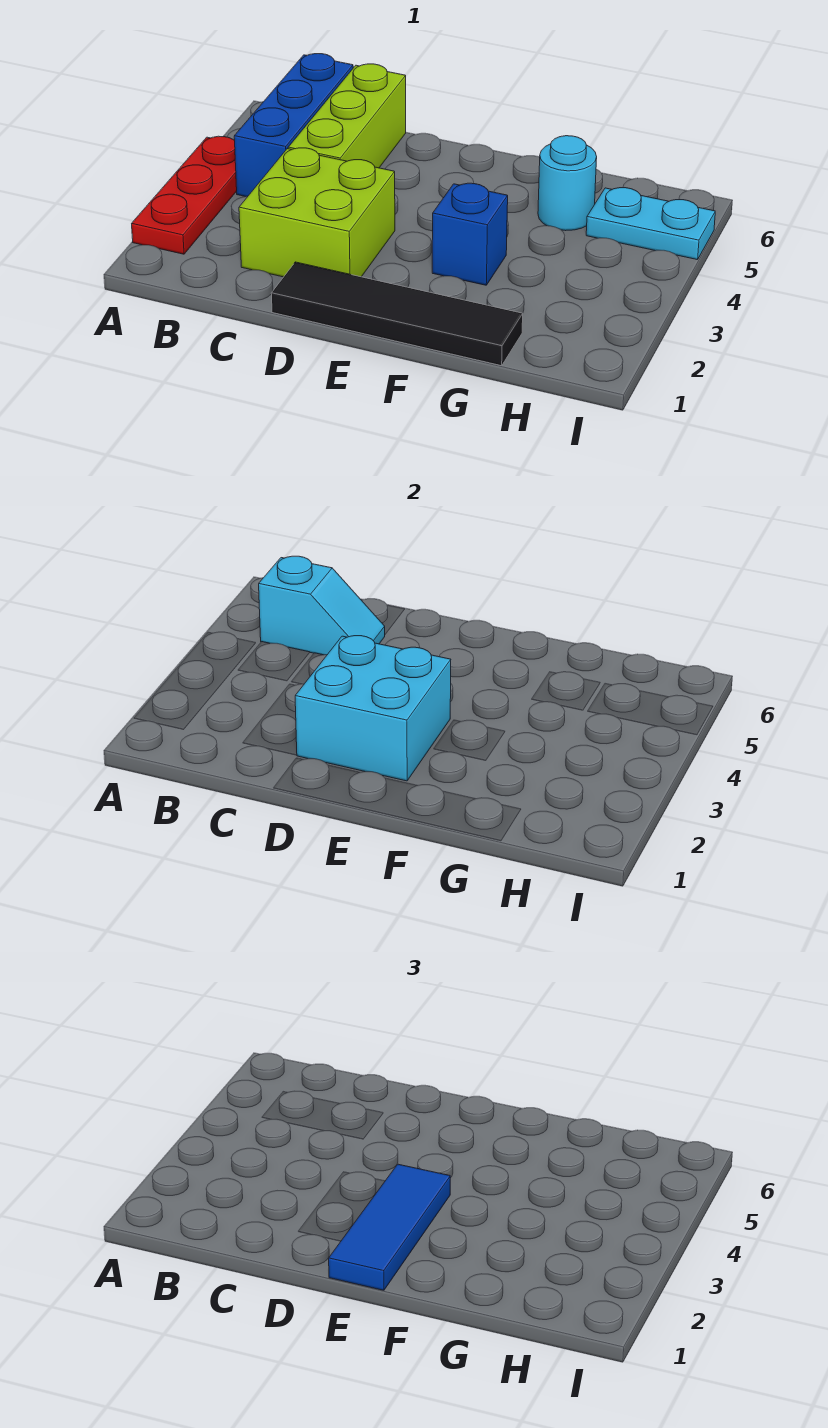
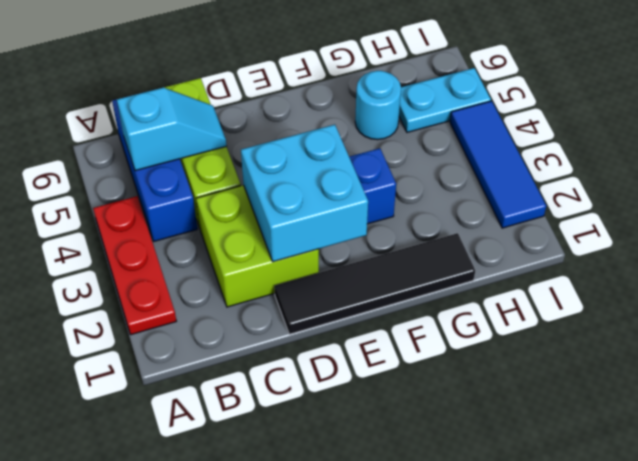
blue 1x3 tile [329,1164,450,1290] -> blue 1x3 tile moved to [450,101,546,228]

